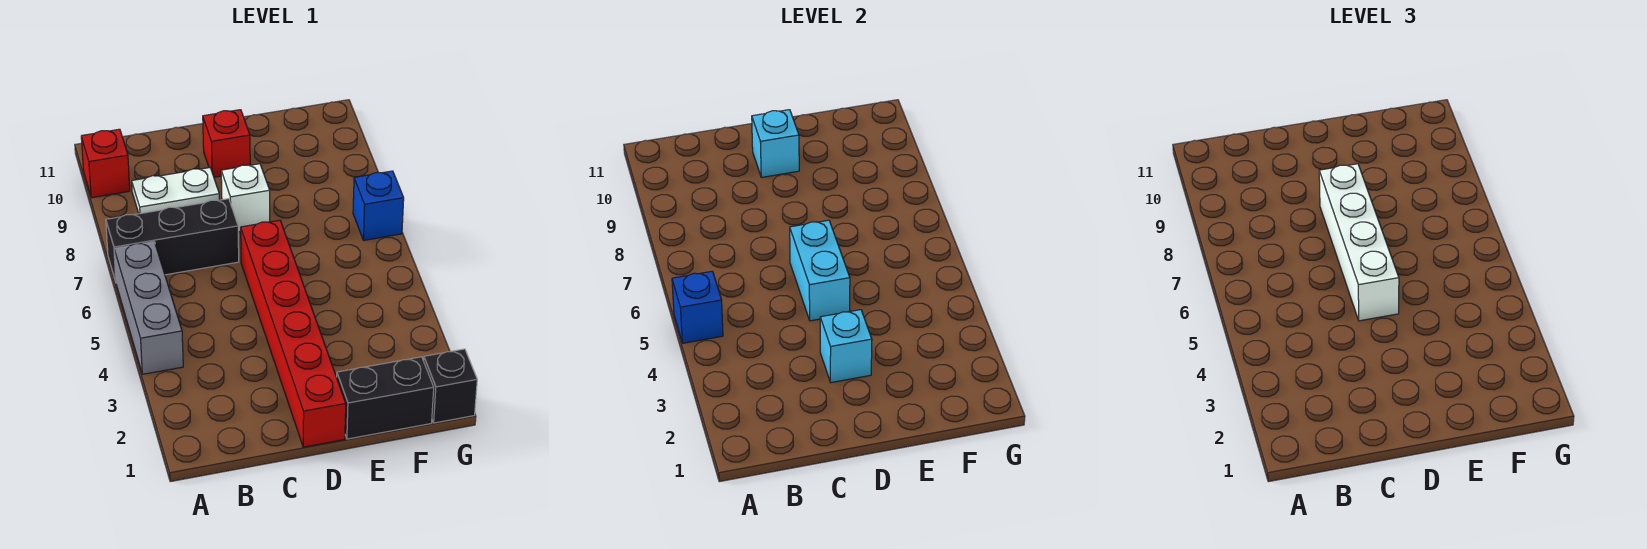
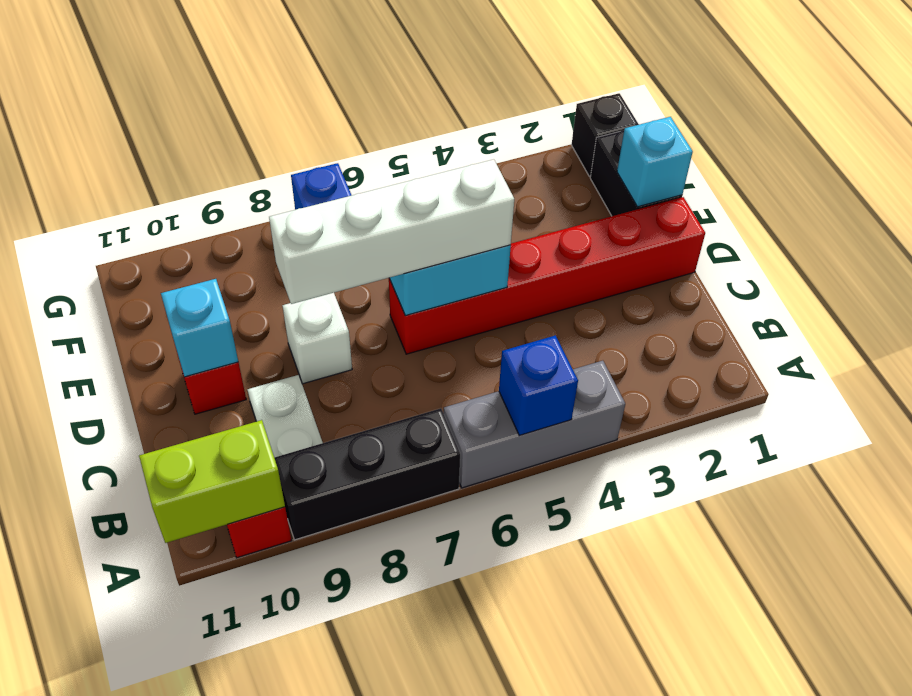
black 1x3 brick [106,199,239,282] -> black 1x3 brick turned to [274,408,460,540]
none -> lime 1x2 brick [139,420,285,543]
cyan 1x1 brick [820,310,872,383] -> cyan 1x1 brick moved to [617,117,693,207]

